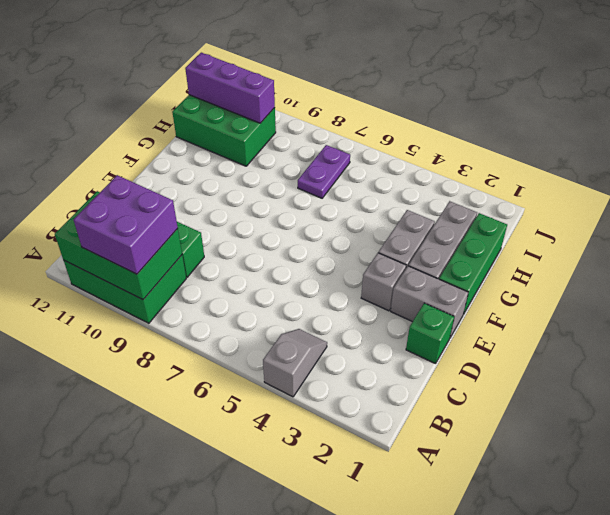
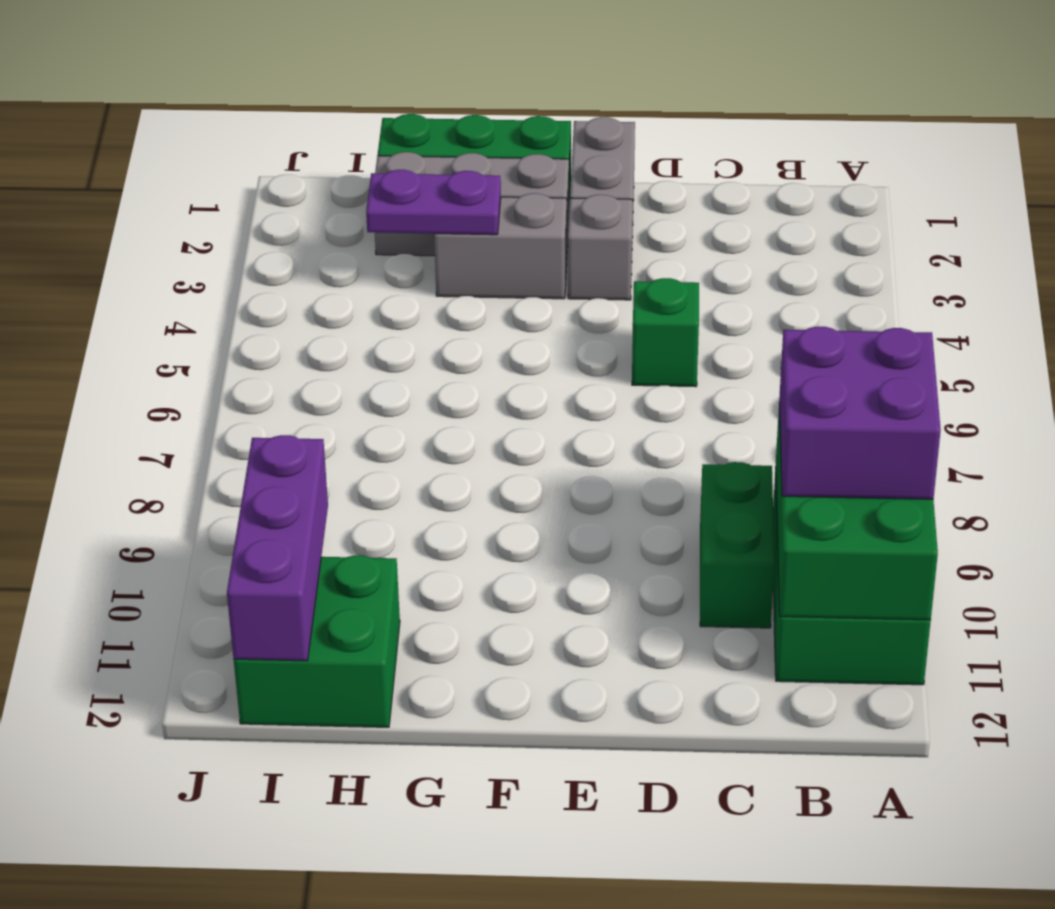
grey 1x2 slope [263,329,327,397] -> none
green 1x1 brick [406,303,454,364] -> green 1x1 brick moved to [632,278,699,387]
purple 1x2 plate [298,145,350,198] -> purple 1x2 plate moved to [366,170,501,235]
green 2x3 brick [172,95,276,166] -> green 2x2 brick [234,555,400,727]

